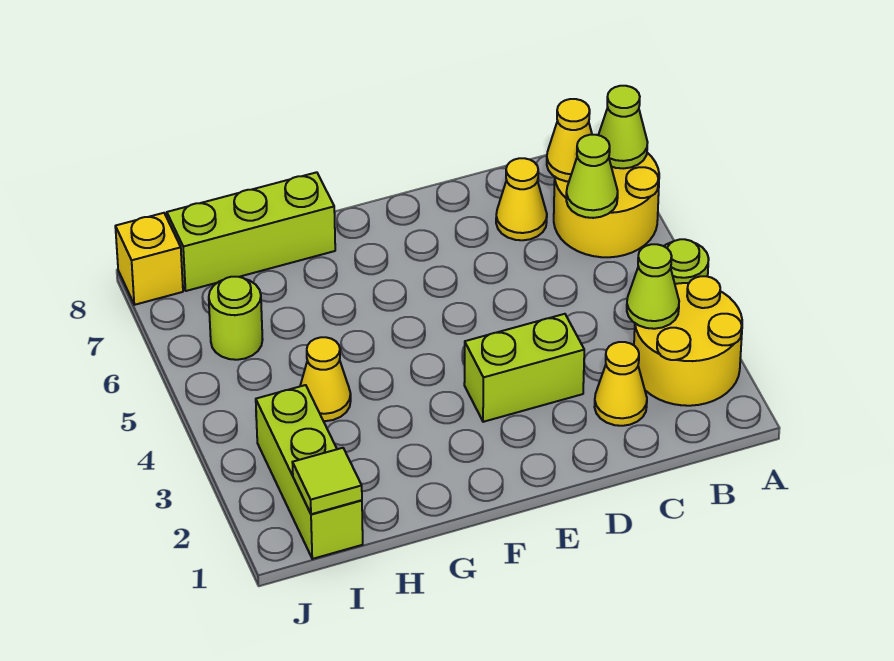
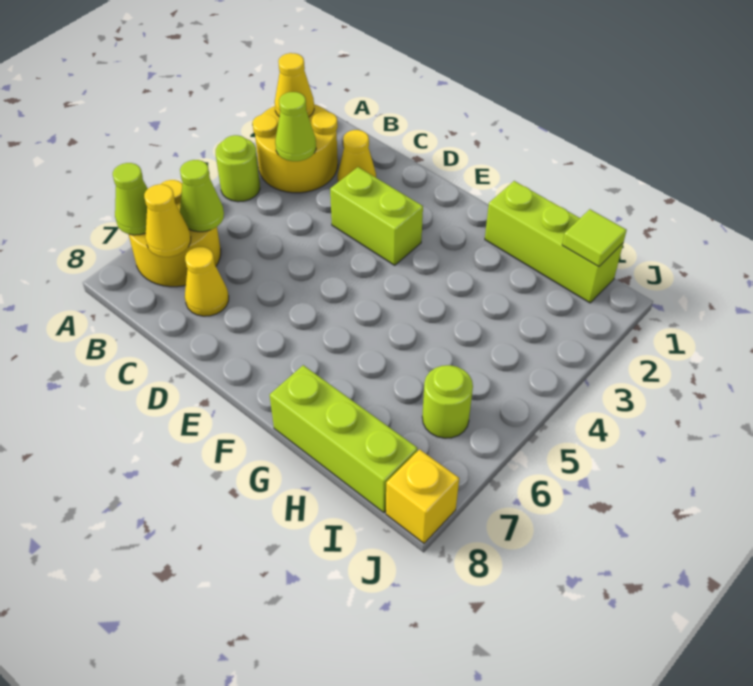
yellow 1x1 cone [300,337,351,421] -> yellow 1x1 cone moved to [275,53,314,117]
lime 1x3 brick [256,385,363,559] -> lime 1x3 brick turned to [485,181,623,303]

